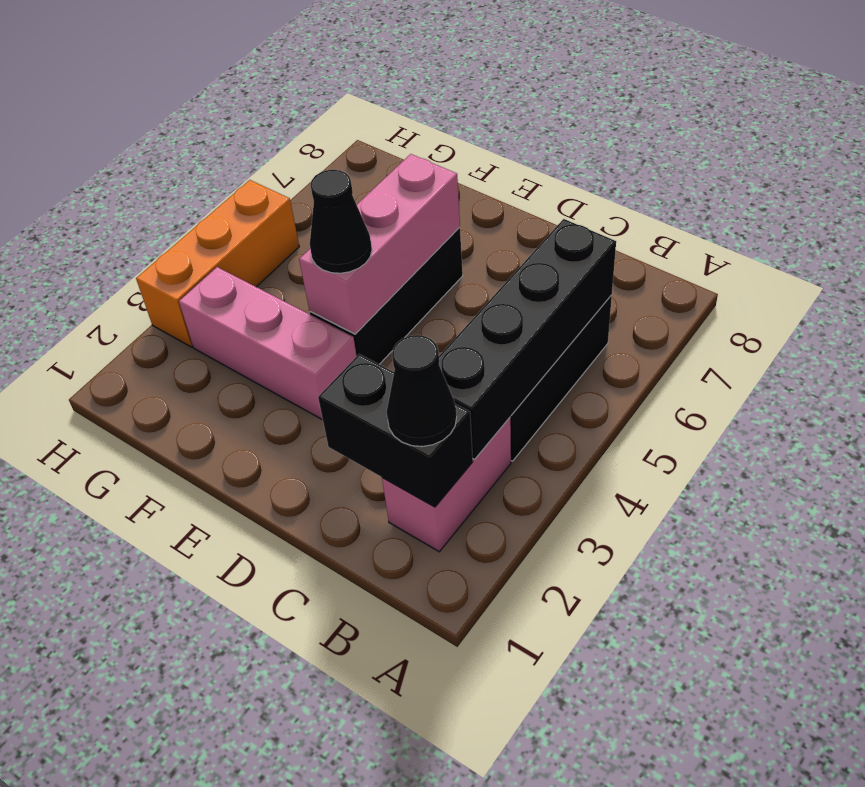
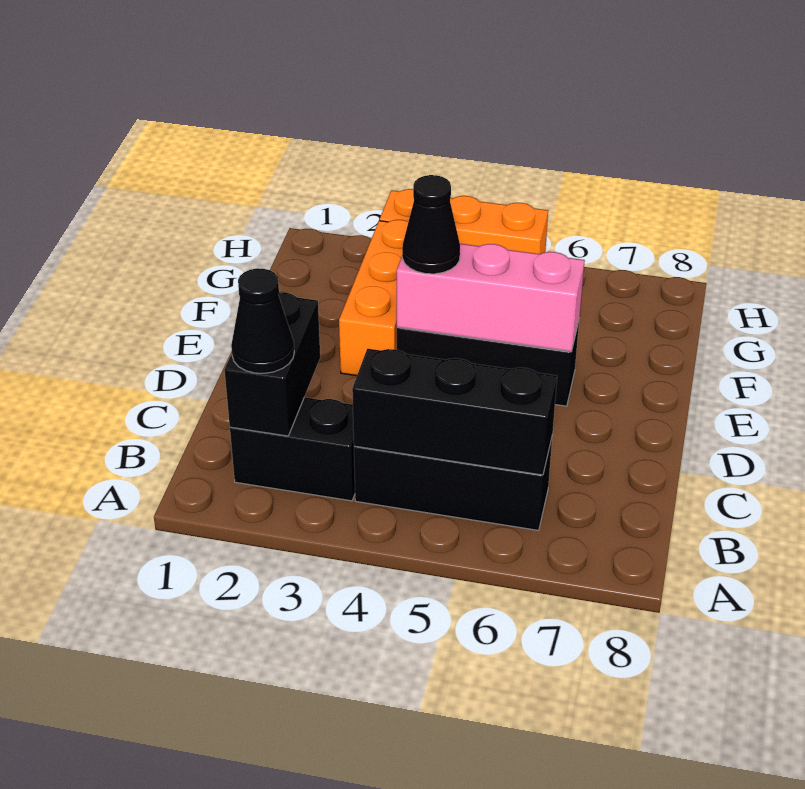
pink 1x2 brick [382,418,511,552] -> black 1x2 brick [230,397,355,501]
black 1x4 brick [439,219,616,459] -> black 1x3 brick [352,349,557,475]
pink 1x3 brick [179,267,357,420] -> orange 1x3 brick [339,220,408,376]

